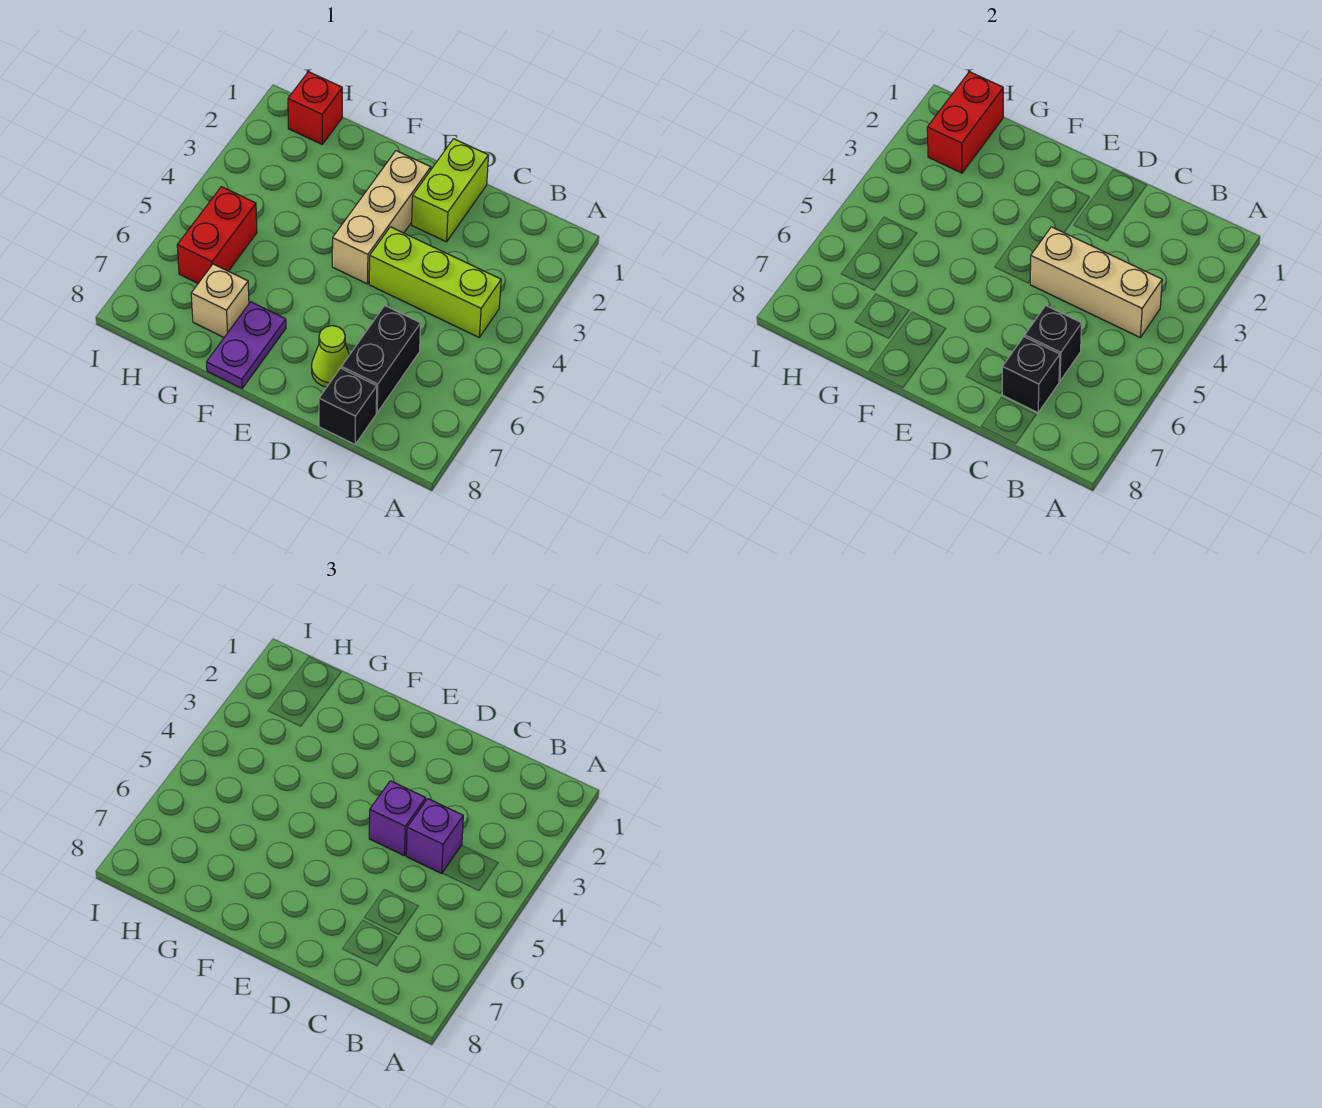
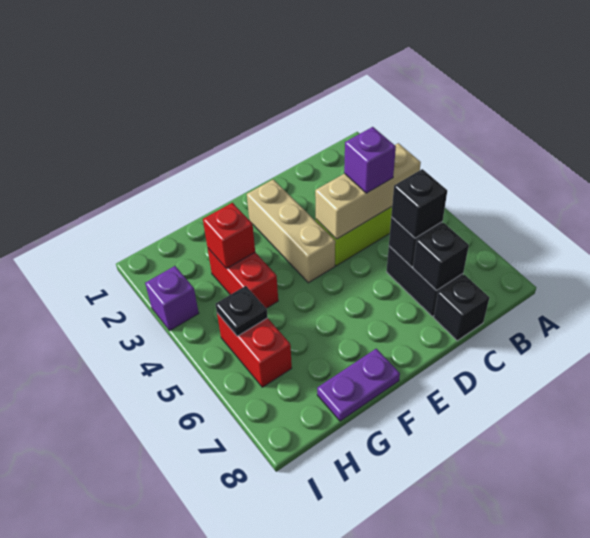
none -> black 1x1 brick [391,169,447,238]
lime 1x2 brick [412,139,489,242] -> none
purple 1x1 brick [369,781,426,856] -> purple 1x1 brick moved to [145,266,199,331]
lime 1x1 cone [312,326,349,387] -> none
purple 1x2 plate [207,302,286,388] -> purple 1x2 plate turned to [317,349,400,421]
tan 1x1 brick [191,264,249,337] -> none
red 1x1 brick [288,72,342,144] -> red 1x1 brick moved to [203,203,255,269]
red 1x2 brick [927,72,1003,173] -> red 1x2 brick moved to [208,249,278,308]
none -> black 1x1 plate [216,286,268,336]

